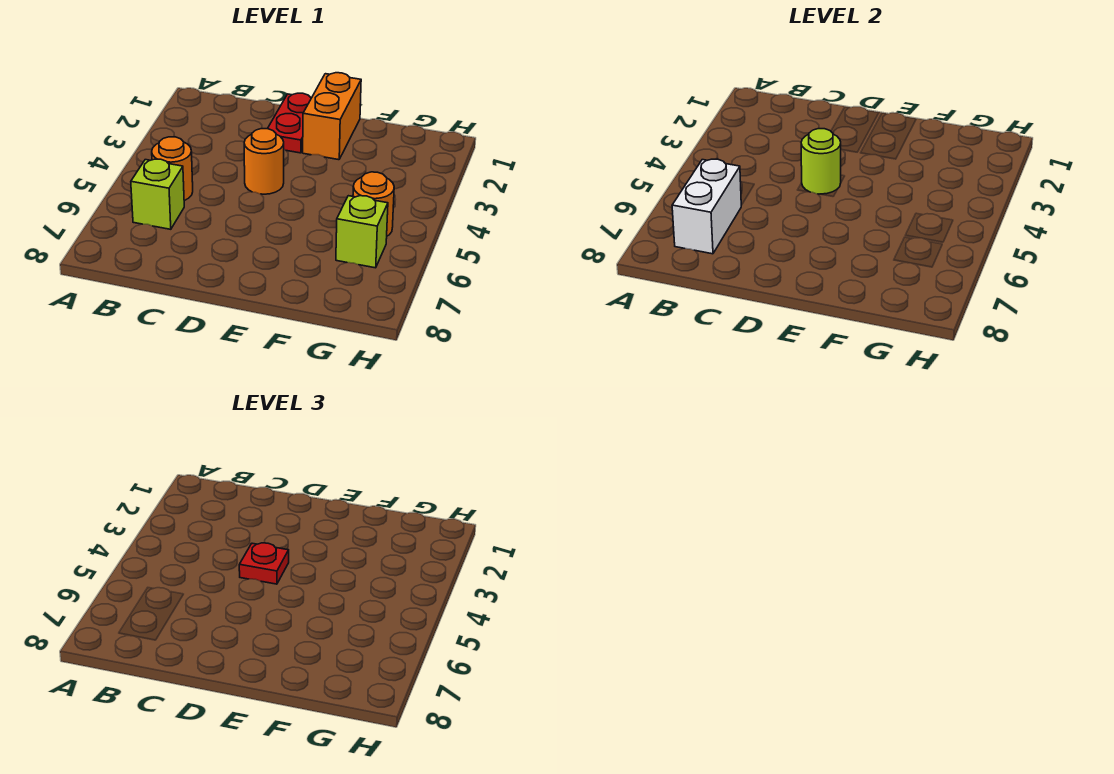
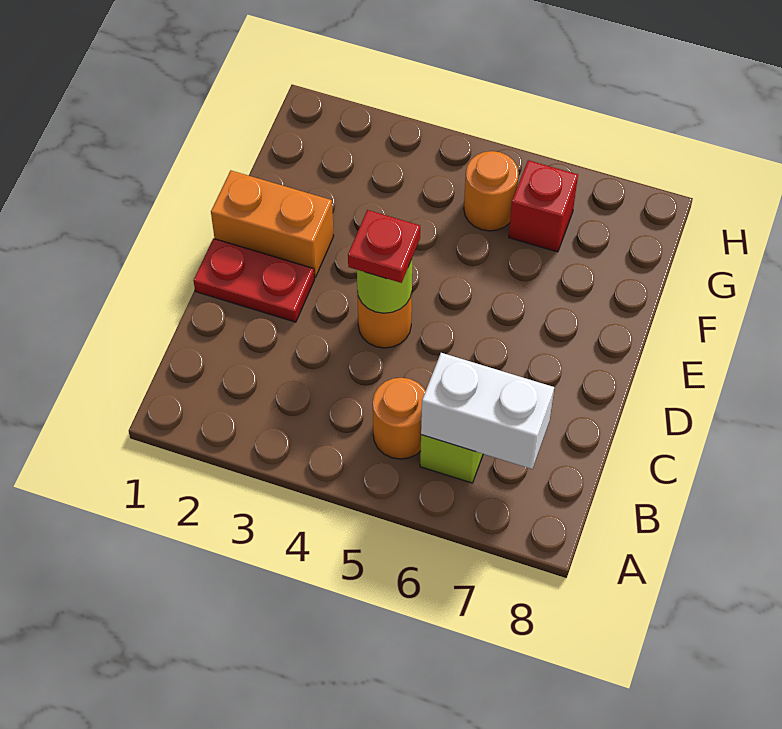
lime 1x1 brick [336,196,388,268] -> red 1x1 brick [509,160,578,252]

